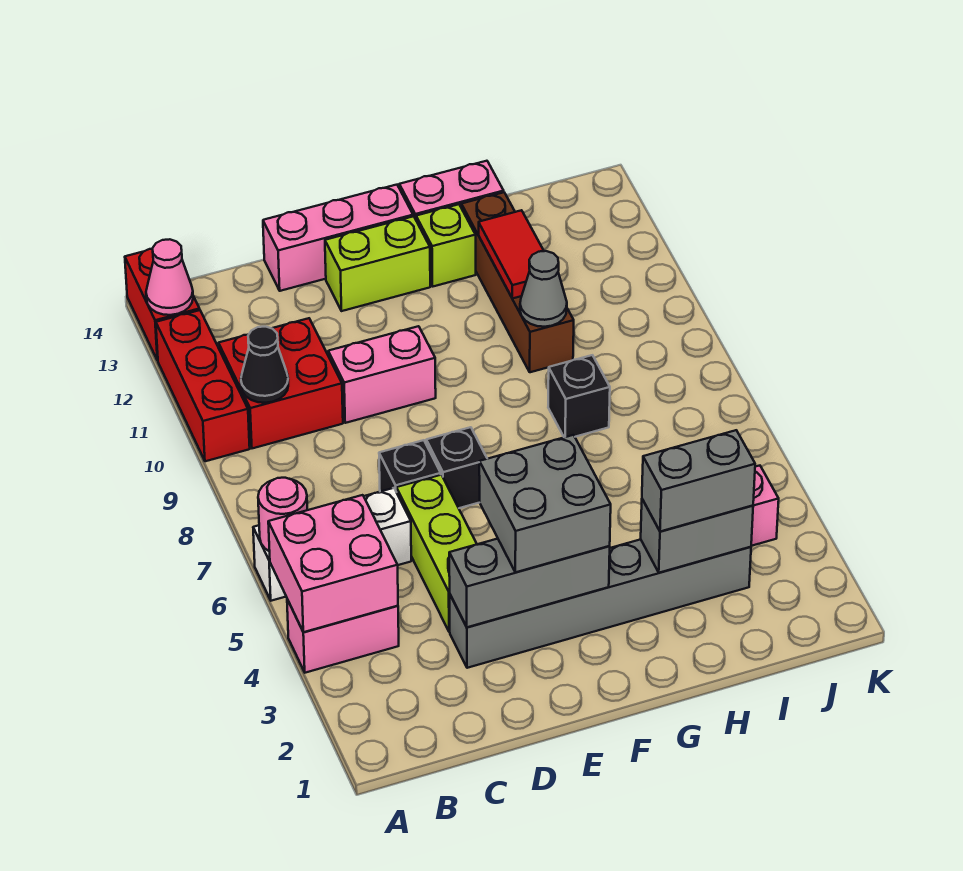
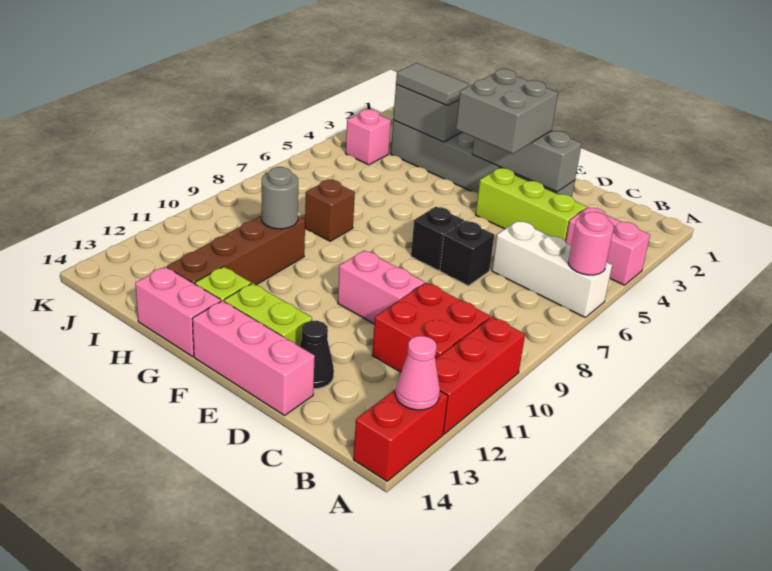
pink 2x2 brick [268,495,398,632] -> none
black 1x1 cone [241,327,288,403] -> black 1x1 cone moved to [300,321,334,389]
lime 1x3 brick [396,475,477,632] -> lime 1x3 brick turned to [476,168,586,241]
grey 1x2 brick [642,430,755,532] -> grey 1x2 tile [396,63,468,106]
black 1x1 brick [548,355,610,437] -> brown 1x1 brick [305,180,355,241]
grey 1x1 cone [520,251,567,327] -> grey 1x1 round brick [262,167,298,229]
red 1x2 tile [479,210,544,299] -> none

